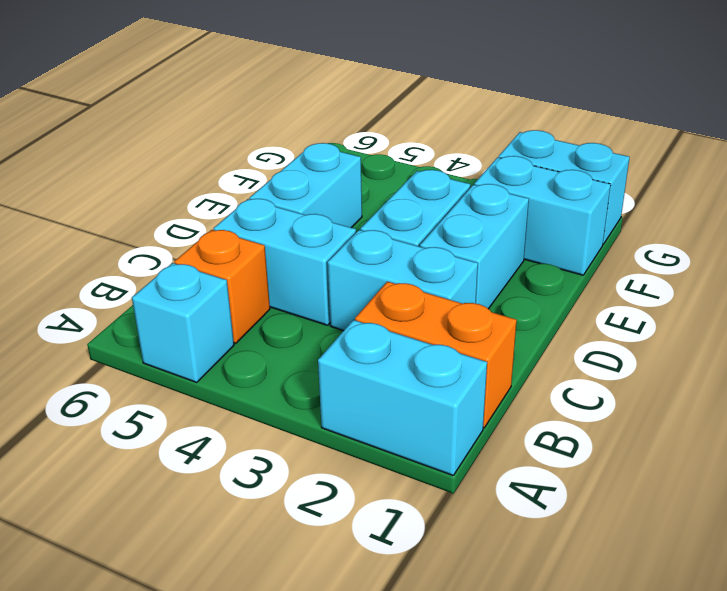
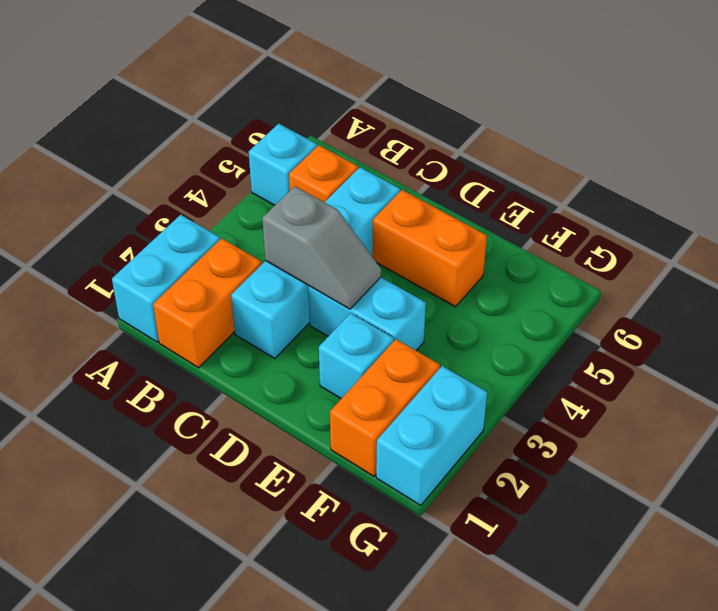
none -> grey 1x2 slope [262,186,381,309]
cyan 1x2 brick [420,184,529,309] -> cyan 1x1 brick [319,313,394,399]
cyan 1x2 brick [249,143,362,228] -> orange 1x2 brick [372,190,487,307]
cyan 1x2 brick [474,156,611,275] -> orange 1x2 brick [330,339,440,476]

